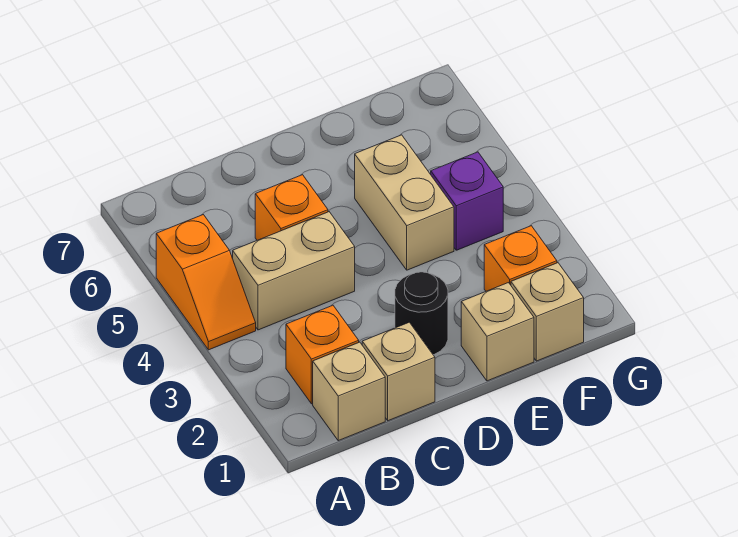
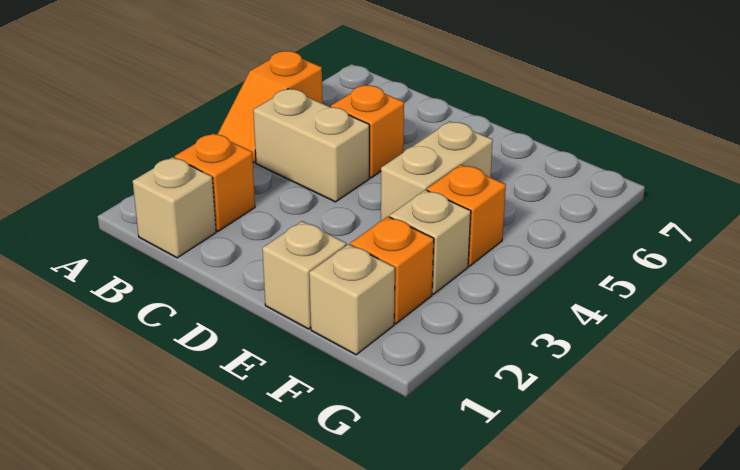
tan 1x1 brick [362,322,435,421] -> tan 1x1 brick moved to [390,190,471,294]
black 1x1 round brick [395,272,448,355] -> none
purple 1x1 brick [431,152,503,250] -> orange 1x1 brick [427,165,506,266]

